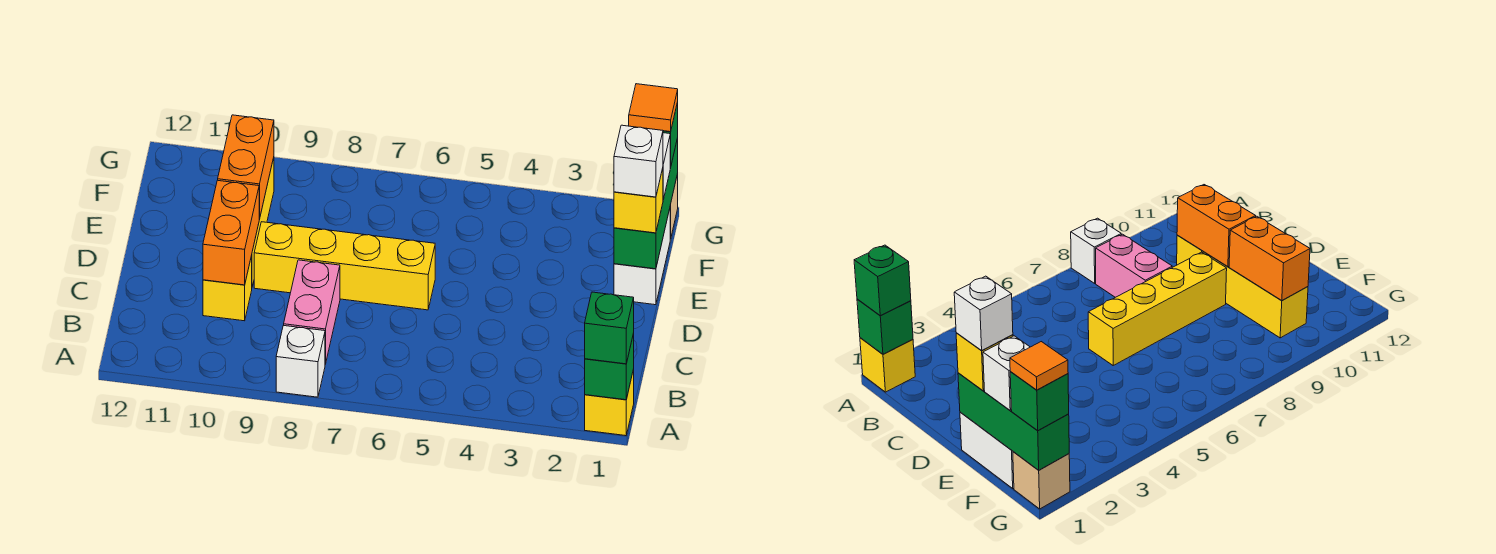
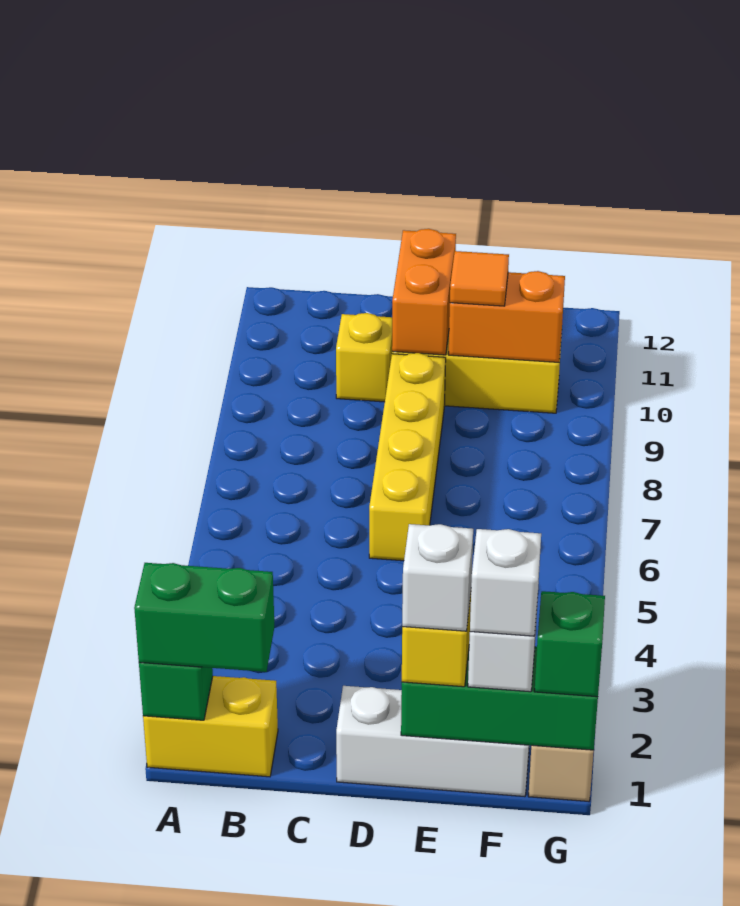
yellow 1x1 brick [585,369,634,436] -> yellow 1x2 brick [143,676,278,777]
green 1x1 brick [585,292,634,364] -> green 1x2 brick [134,563,274,672]
white 1x1 brick [276,325,325,397] -> white 1x1 brick moved to [470,529,541,636]
pink 1x2 brick [284,260,340,364] -> none
orange 1x2 brick [203,180,259,285] -> orange 1x2 brick turned to [392,229,456,355]
white 1x2 brick [614,209,670,305] -> white 1x3 brick [336,686,529,797]
orange 1x1 tile [629,84,678,132] -> orange 1x1 tile moved to [450,251,509,306]

